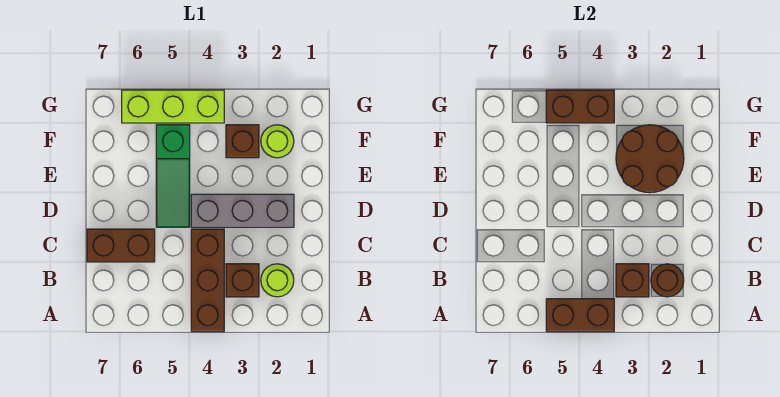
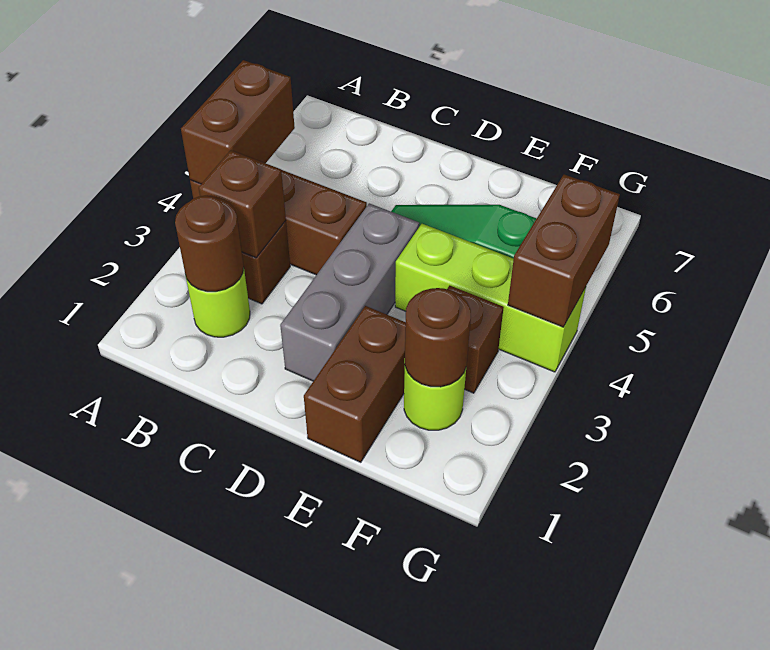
brown 1x2 brick [87,229,155,262] -> brown 1x2 brick moved to [304,306,406,462]
brown 2x2 round brick [616,125,684,193] -> brown 1x1 round brick [405,288,471,387]
lime 1x3 brick [122,90,224,123] -> lime 1x3 brick turned to [395,224,586,372]

